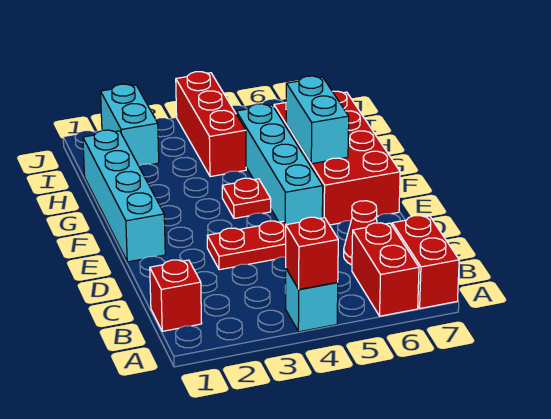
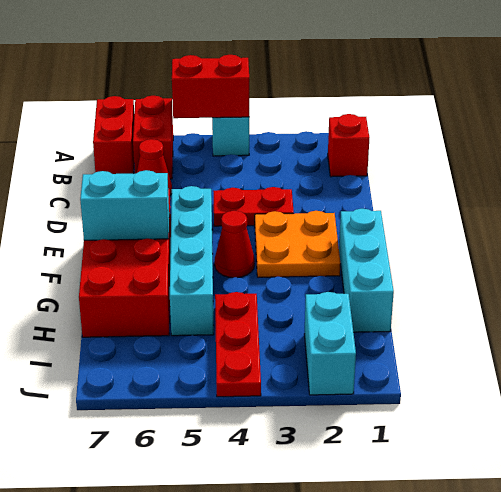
red 1x1 brick [286,217,338,289] -> red 1x2 brick [172,55,249,118]
cyan 1x4 brick [83,130,165,262] -> cyan 1x3 brick [339,209,394,332]
none -> orange 2x2 plate [255,211,340,277]
red 1x1 plate [222,178,271,218] -> red 1x1 cone [215,211,255,278]
cyan 1x2 brick [286,76,349,164] -> cyan 1x2 brick turned to [80,170,169,240]
red 1x3 brick [176,72,246,177] -> red 1x3 plate [215,292,261,397]

